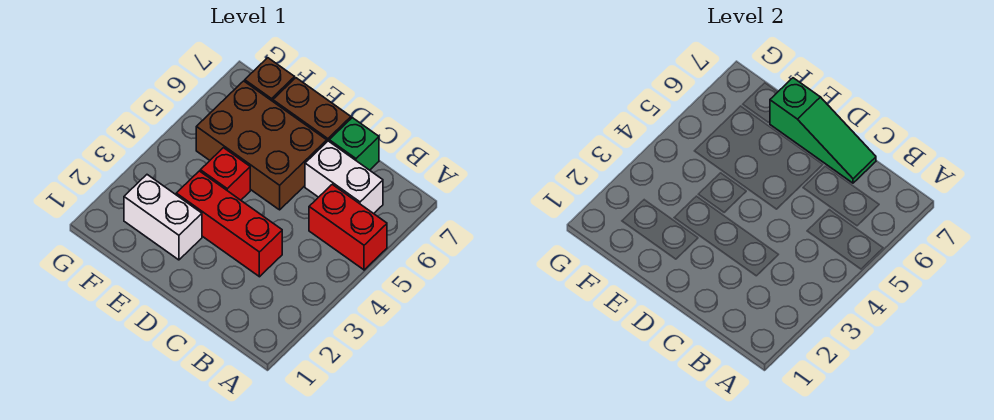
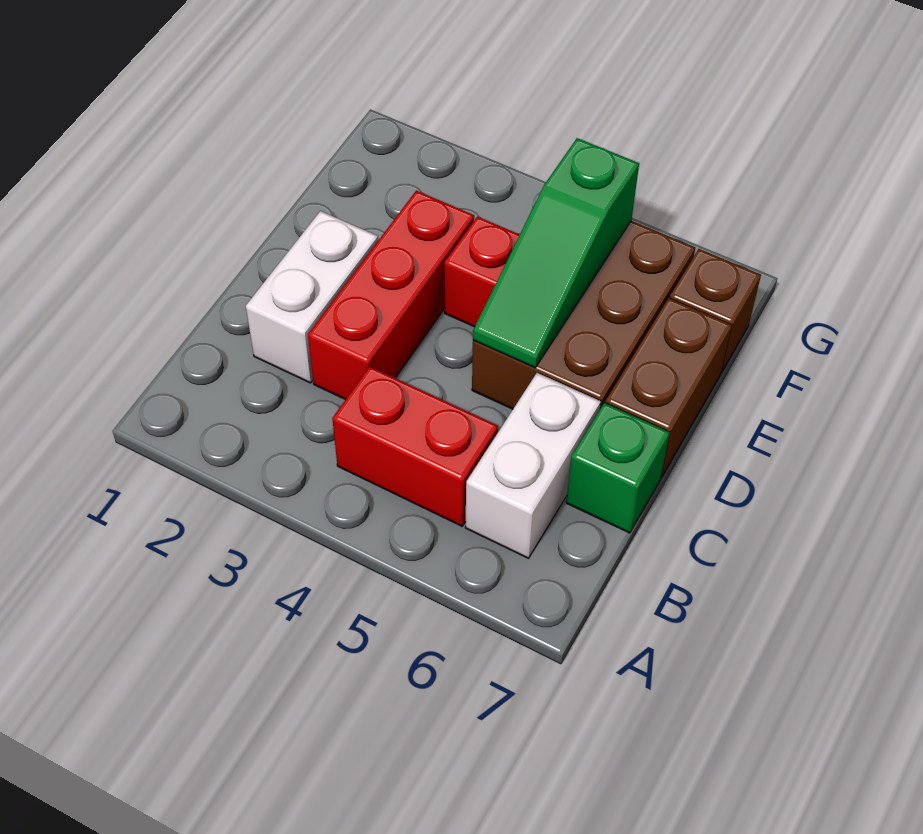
red 1x2 brick [309,184,387,270] -> red 1x2 brick turned to [332,366,498,526]
green 1x3 slope [770,78,876,183] -> green 1x3 slope moved to [473,138,639,368]
white 1x2 brick [124,175,202,260] -> white 1x2 brick moved to [246,211,378,383]

